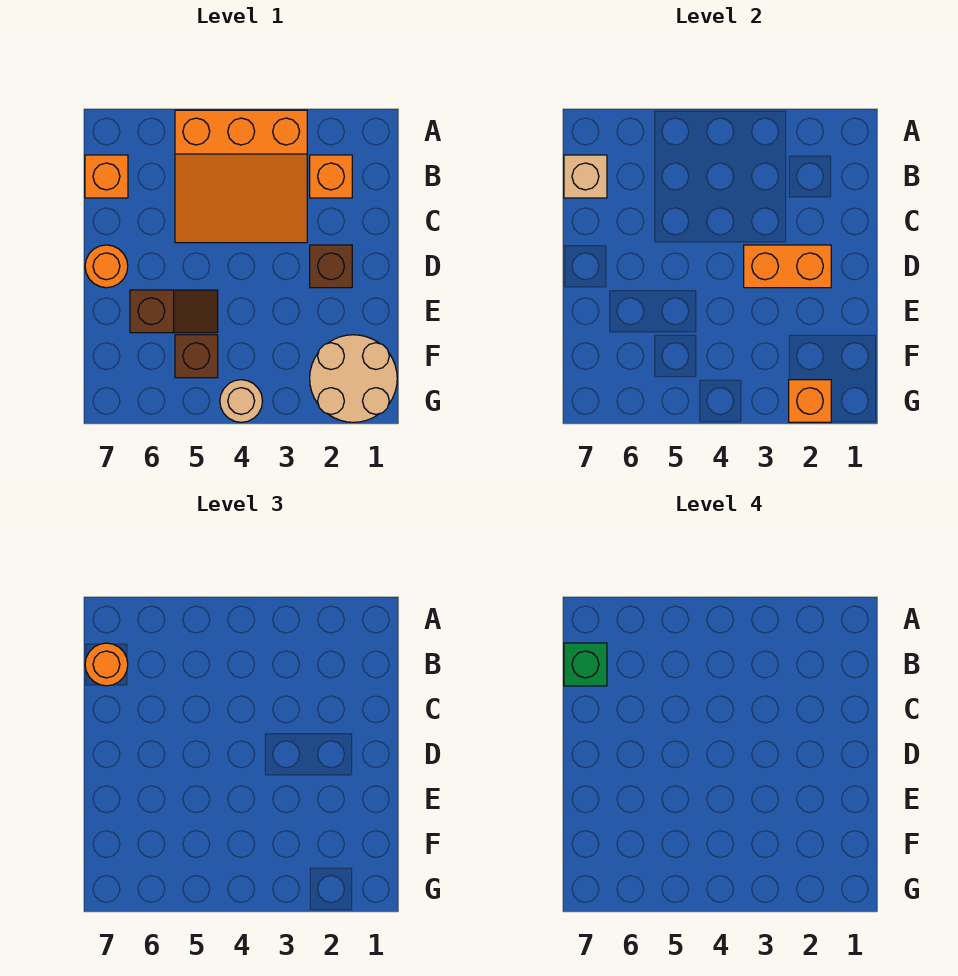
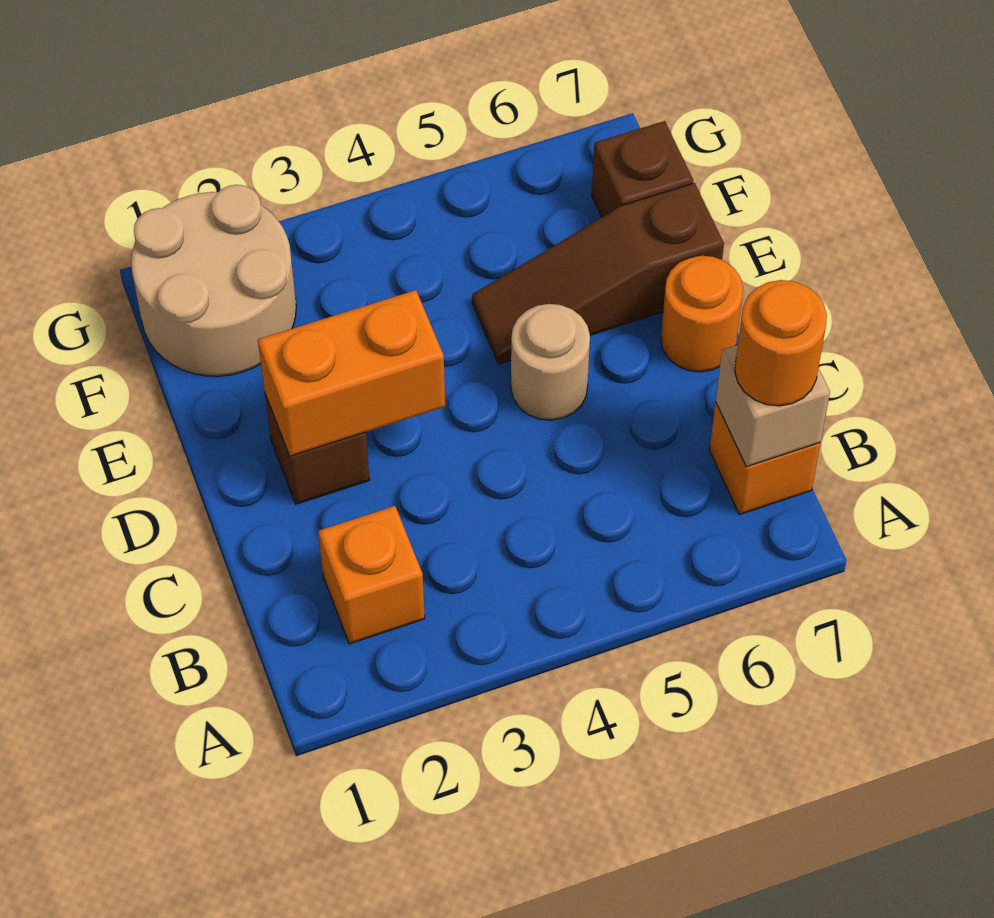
orange 3x3 slope [175,110,307,243] -> none
green 1x1 brick [564,643,607,686] -> none
brown 1x2 slope [130,290,218,333] -> brown 1x3 slope [472,183,724,364]
brown 1x1 brick [175,335,218,378] -> brown 1x1 brick moved to [592,121,693,217]
orange 1x1 brick [789,380,831,422] -> none
tan 1x1 round brick [220,380,262,422] -> tan 1x1 round brick moved to [511,304,590,420]

